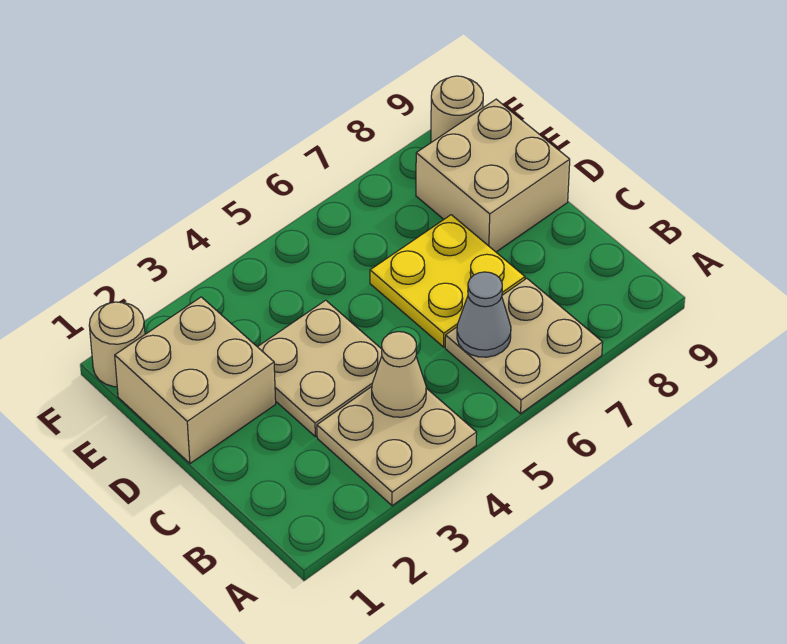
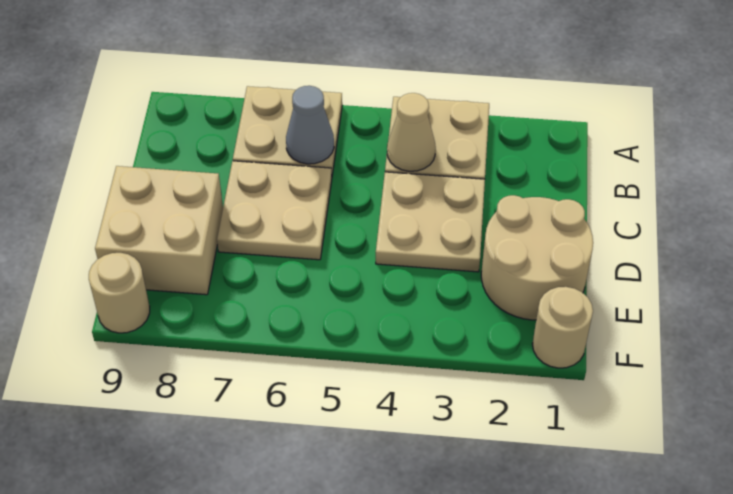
yellow 2x2 plate [370,215,525,347] -> tan 2x2 plate [217,161,332,260]
tan 2x2 brick [115,297,276,463] -> tan 2x2 round brick [481,195,593,320]

